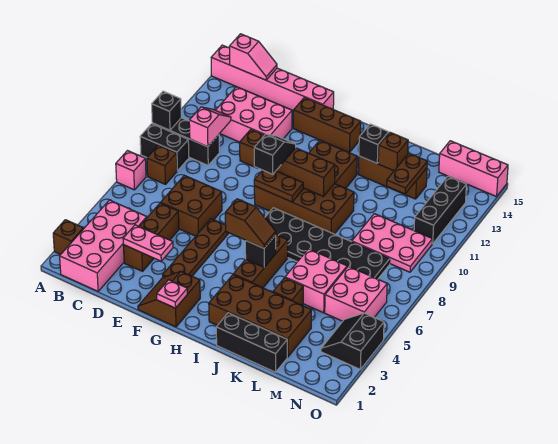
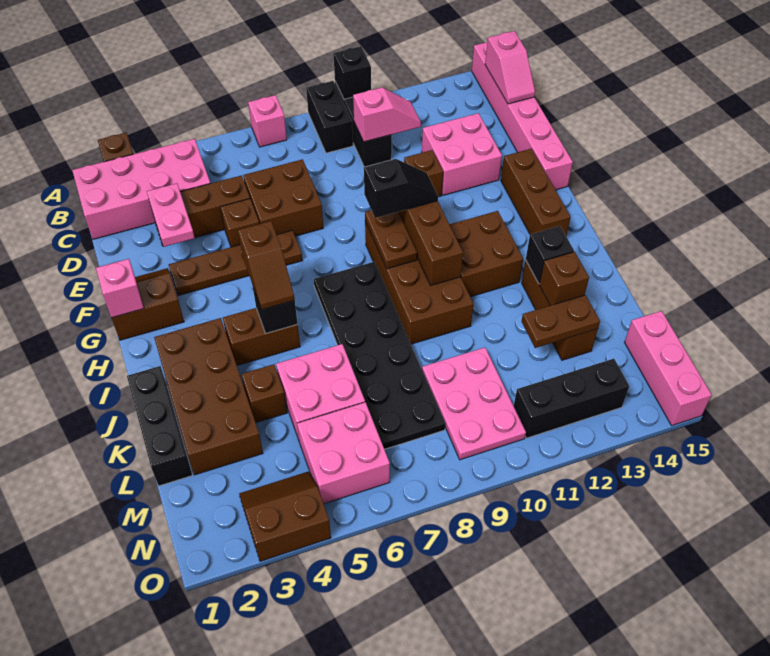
brown 1x1 brick [147,145,177,184] -> brown 1x1 brick moved to [221,199,259,247]
pink 2x3 brick [216,87,292,142] -> pink 2x2 brick [422,113,502,195]
pink 1x1 plate [157,280,187,308] -> pink 1x1 brick [96,259,144,318]
brown 1x3 brick [233,235,288,288] -> brown 1x2 brick [223,308,300,365]
black 2x2 slope [321,313,384,369] -> brown 2x2 slope [239,472,331,561]

